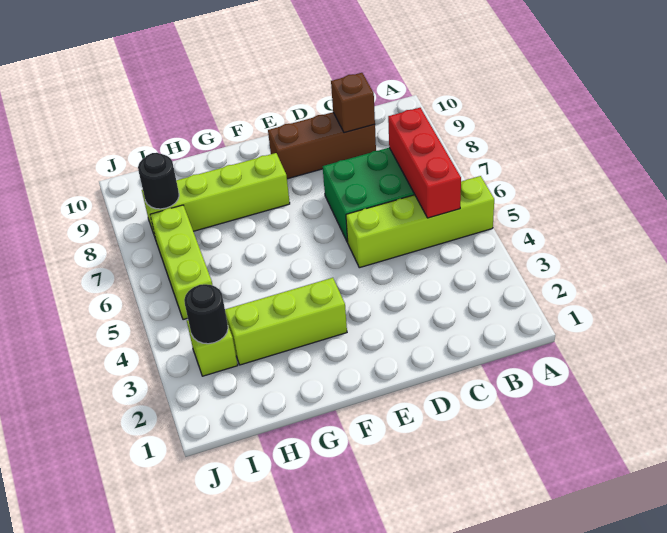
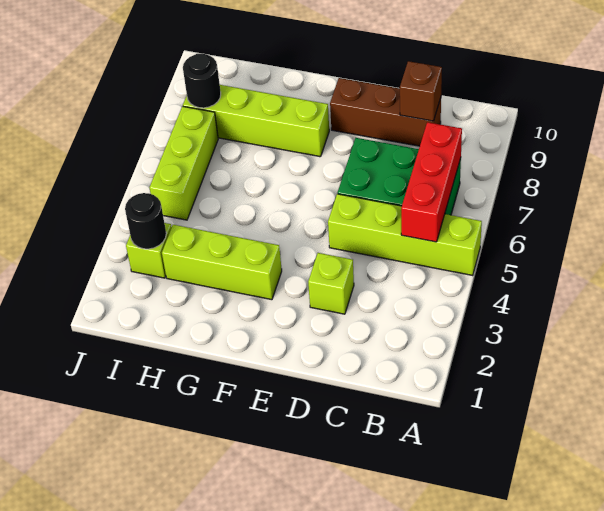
none -> lime 1x1 brick [308,253,354,314]

